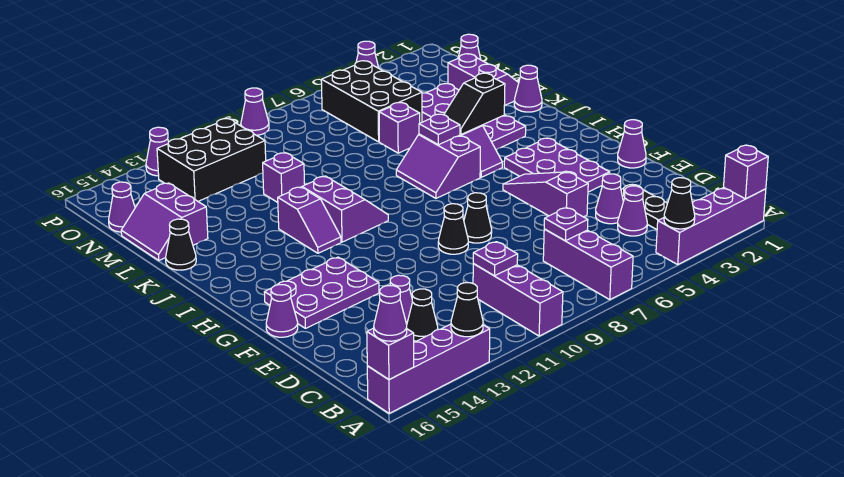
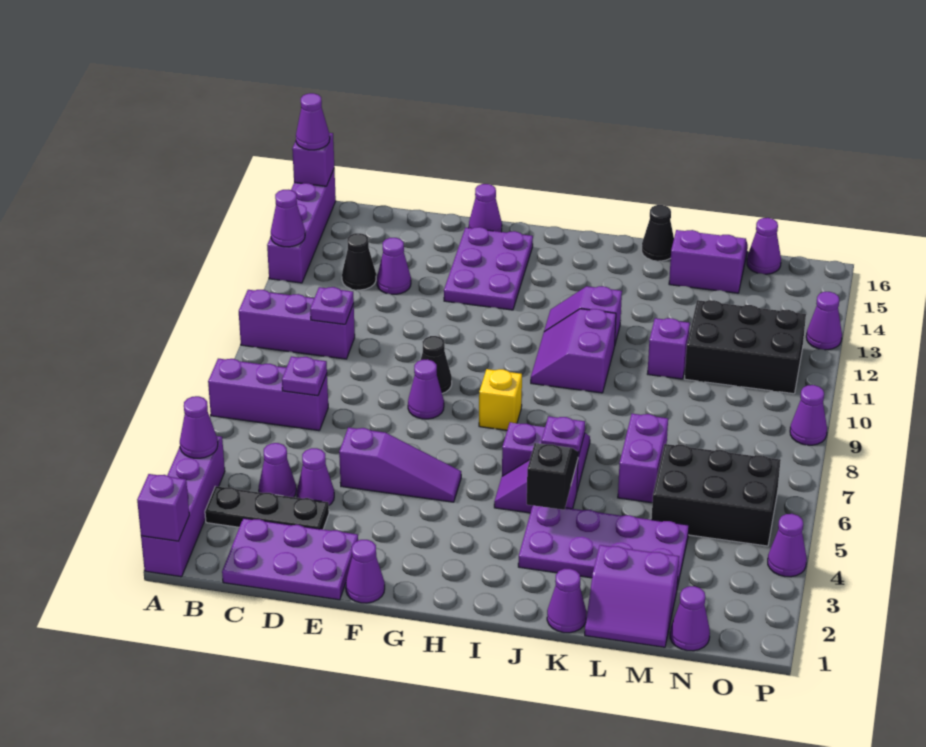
black 1x1 cone [664,178,695,229] -> purple 1x1 cone [180,396,218,458]
black 1x1 cone [451,283,483,337] -> purple 1x1 cone [271,190,305,247]
purple 2x3 plate [504,138,610,192] -> purple 2x3 plate moved to [222,518,358,600]
black 1x1 cone [464,193,492,243] -> purple 1x1 cone [408,359,444,419]
none -> yellow 1x1 brick [479,369,522,430]
purple 2x2 slope [302,176,388,242] -> purple 2x2 slope turned to [531,309,616,393]
purple 1x1 brick [379,103,420,153] -> purple 1x2 brick [618,414,668,503]
black 2x3 brick [157,119,266,201] -> black 2x3 brick turned to [685,300,806,394]

